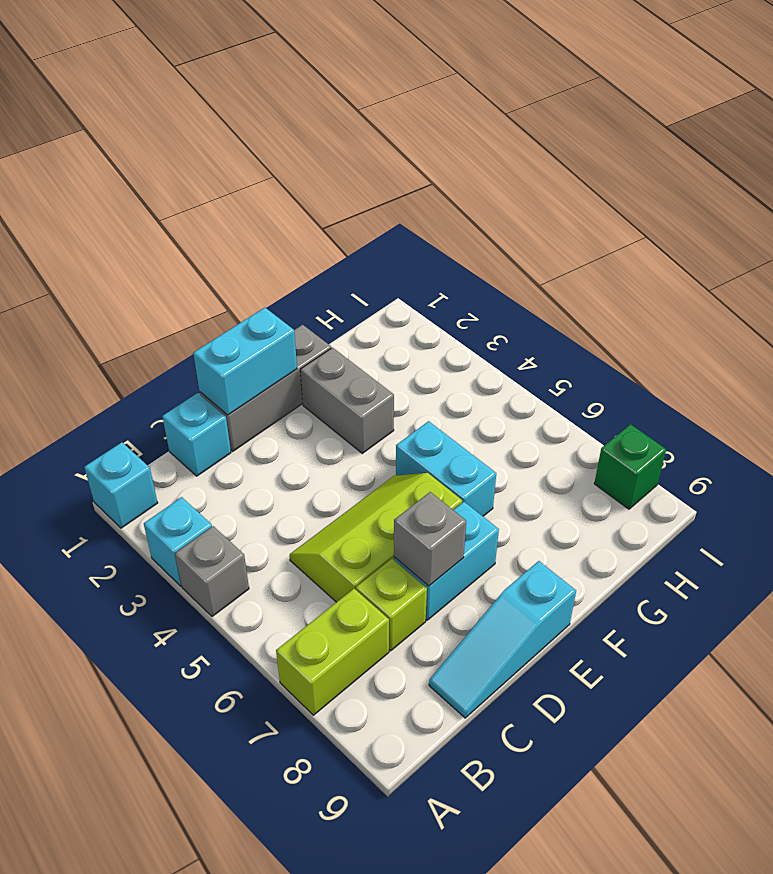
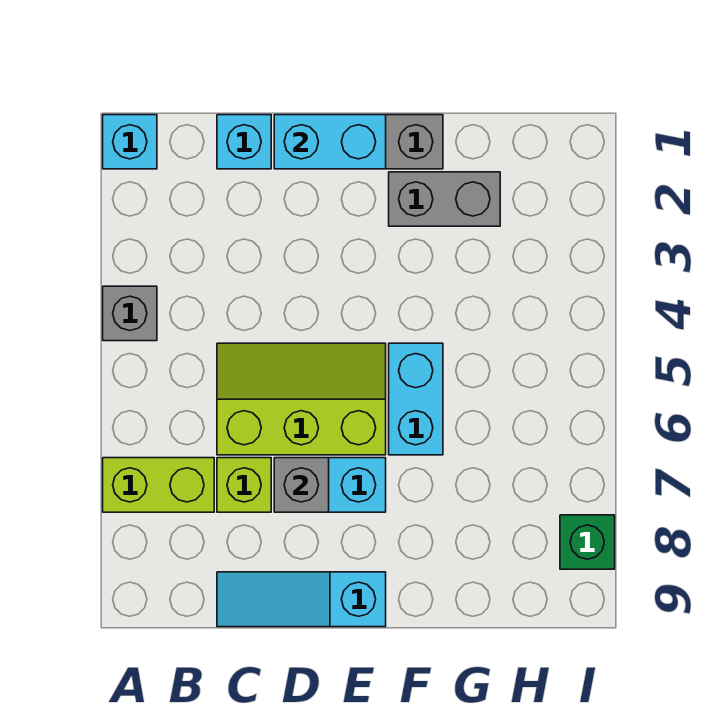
cyan 1x1 brick [144,497,212,586] -> none
grey 1x2 brick [300,348,394,453] -> grey 1x2 brick turned to [389,172,500,226]

